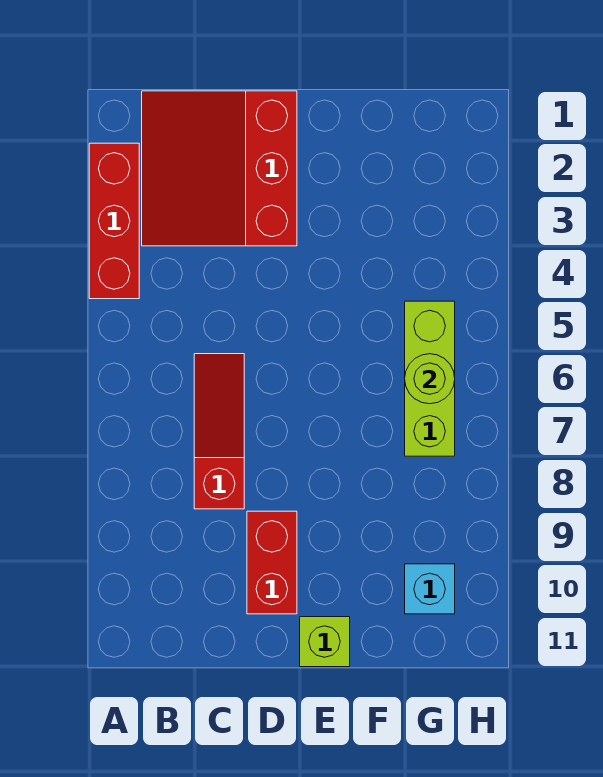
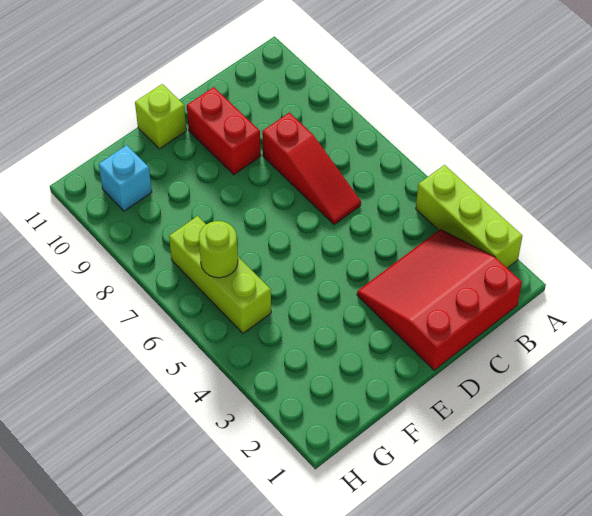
red 1x3 brick [89,143,139,299] -> lime 1x3 brick [416,165,522,268]
red 3x3 slope [142,91,297,246] -> red 3x3 slope turned to [357,229,522,370]

